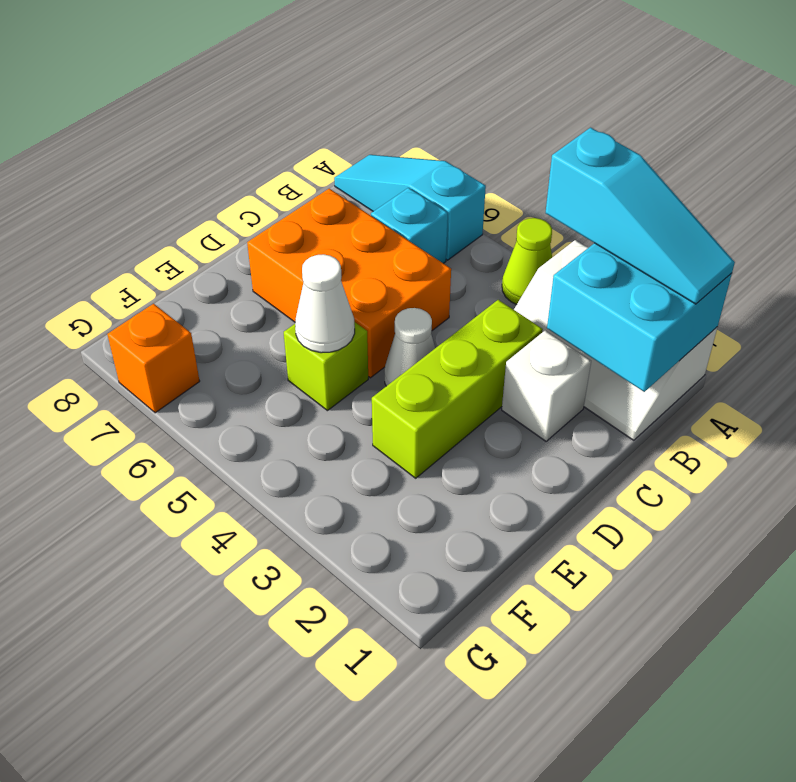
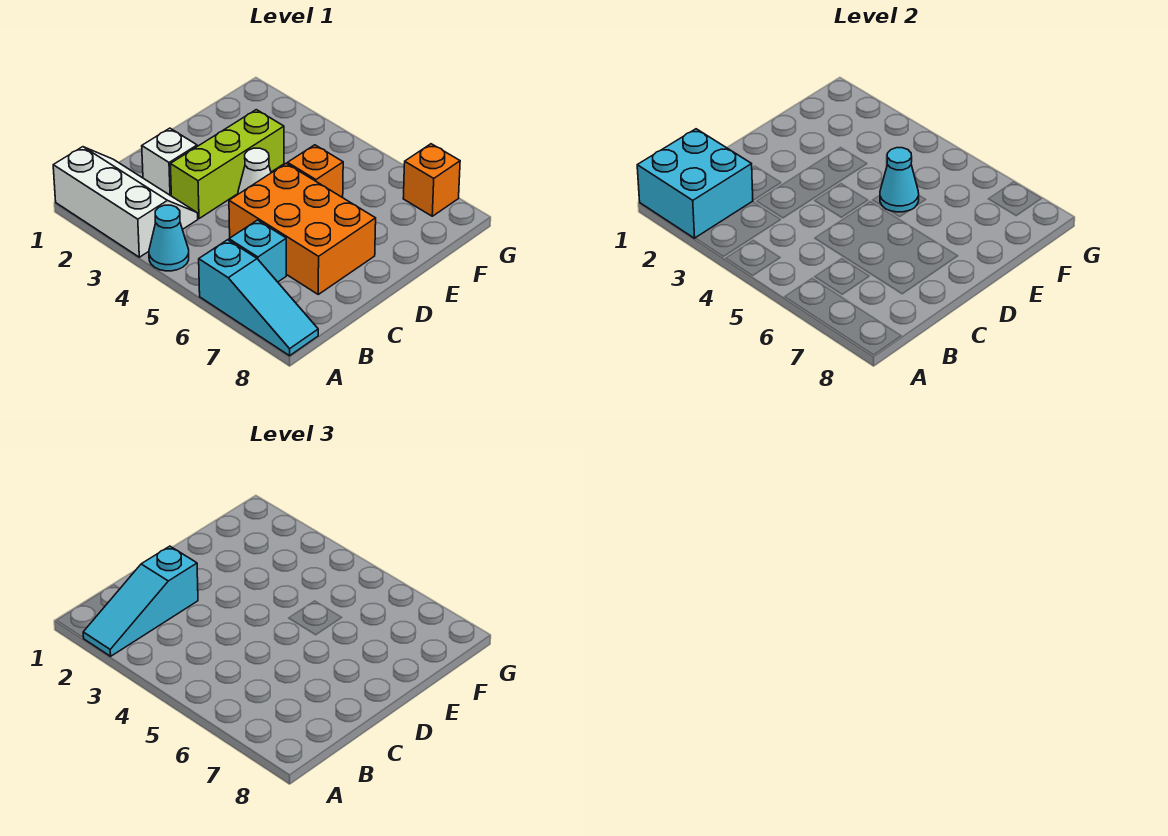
cyan 1x3 slope [546,128,735,304] -> cyan 1x3 slope turned to [83,546,198,656]
lime 1x1 cone [502,218,552,305] -> cyan 1x1 cone [149,205,189,271]
lime 1x1 brick [284,322,368,411] -> orange 1x1 brick [288,145,343,198]
white 1x1 cone [295,254,355,353] -> cyan 1x1 cone [880,148,919,212]

